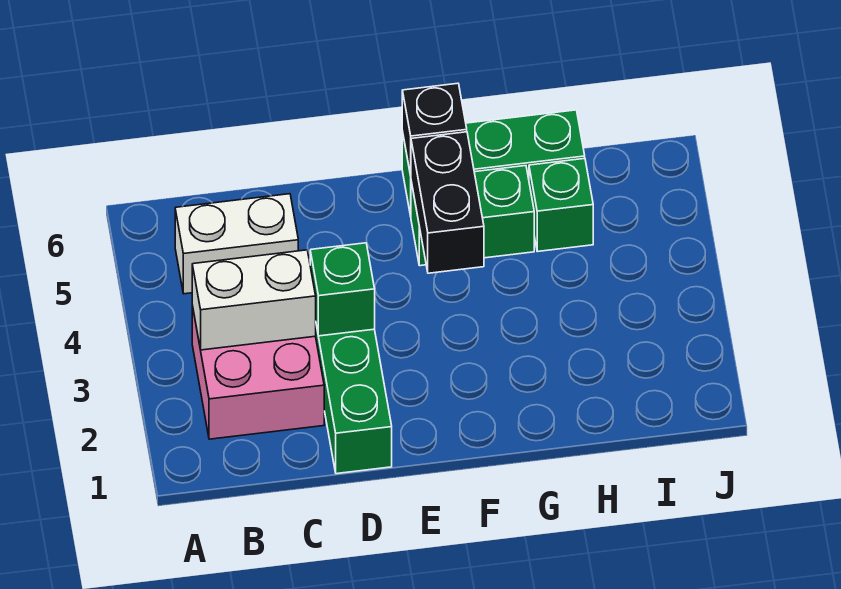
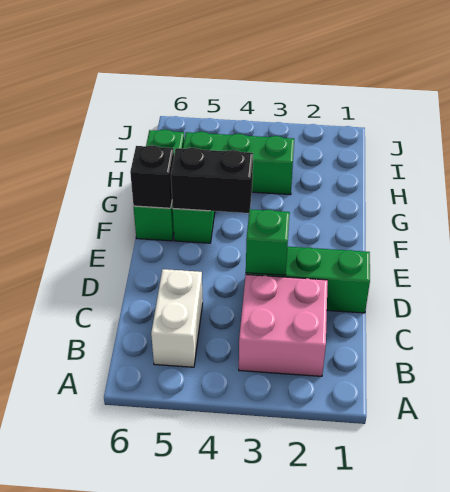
white 1x2 brick [192,250,316,350] -> none
green 1x1 brick [529,158,593,252] -> green 1x3 brick [183,132,294,195]

